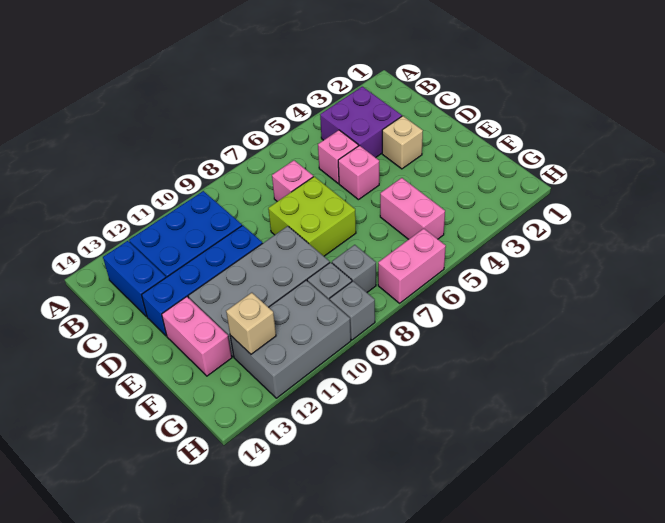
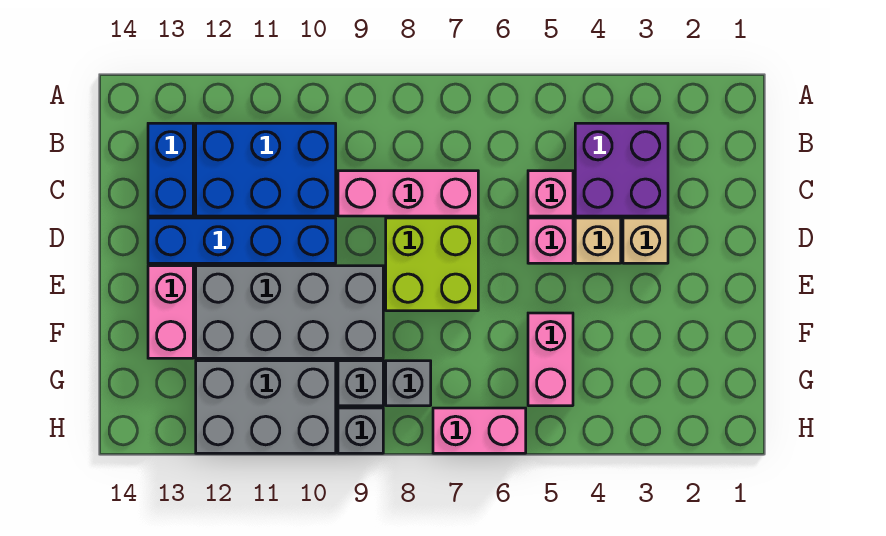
pink 1x1 brick [272,160,313,201] -> pink 1x3 brick [338,171,478,216]
tan 1x1 brick [226,293,276,354] -> tan 1x1 brick moved to [575,218,621,263]

